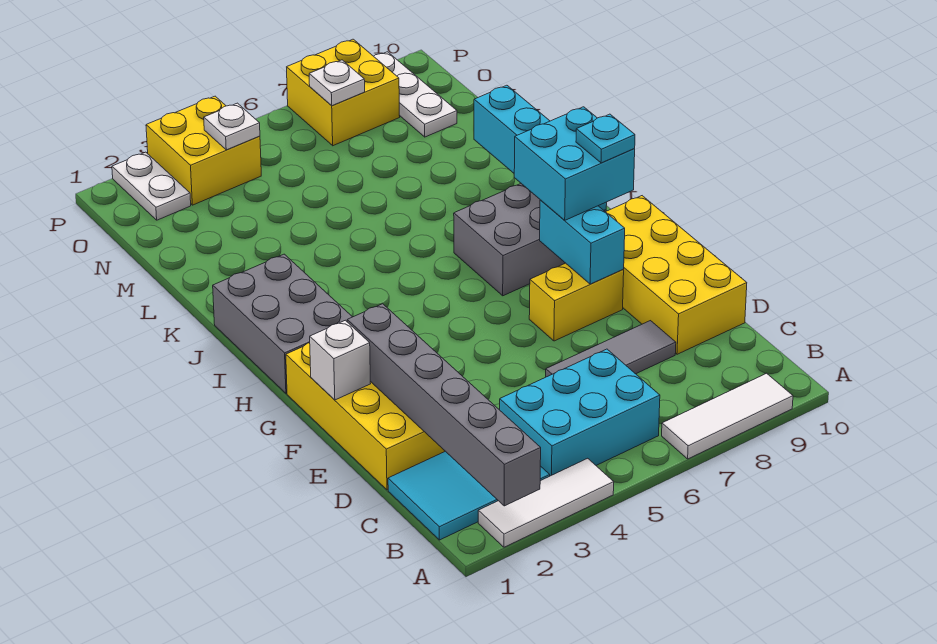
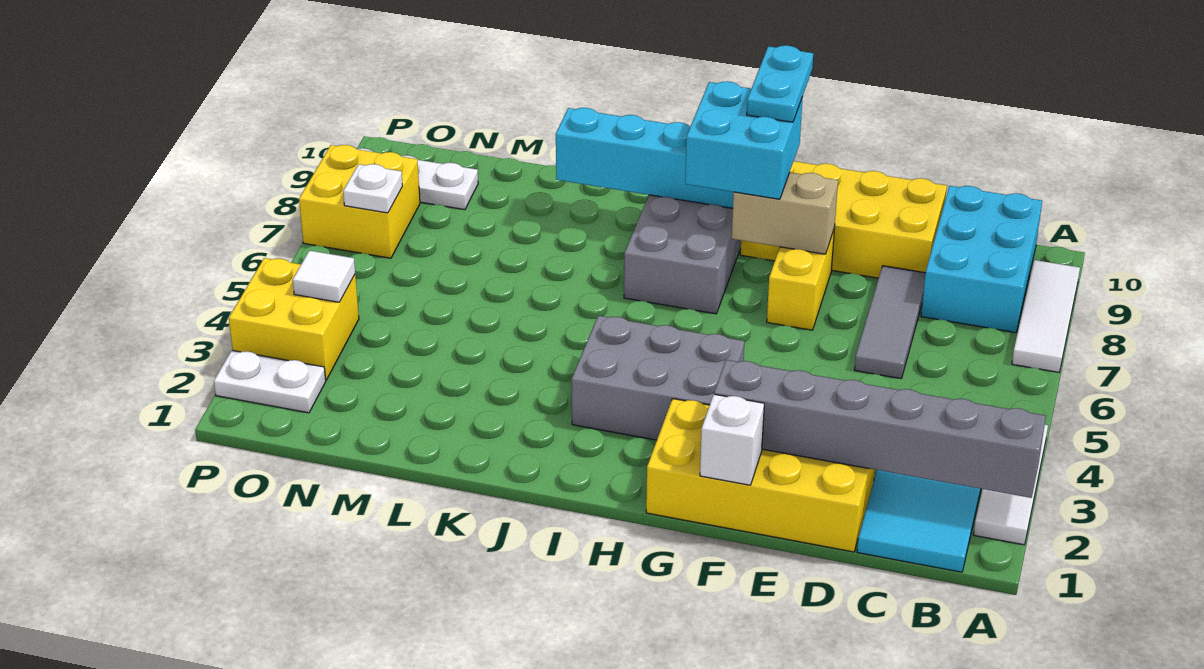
cyan 2x3 brick [500,349,660,476] -> cyan 2x3 brick moved to [921,186,1042,333]
cyan 1x2 brick [540,200,625,284] -> tan 1x2 brick [732,172,838,254]
cyan 1x1 plate [576,114,635,163] -> cyan 1x2 plate [747,45,813,122]
grey 2x3 brick [213,254,352,393] -> grey 2x3 brick moved to [571,316,744,440]
white 1x1 plate [204,103,260,150] -> white 1x1 tile [293,251,355,302]

